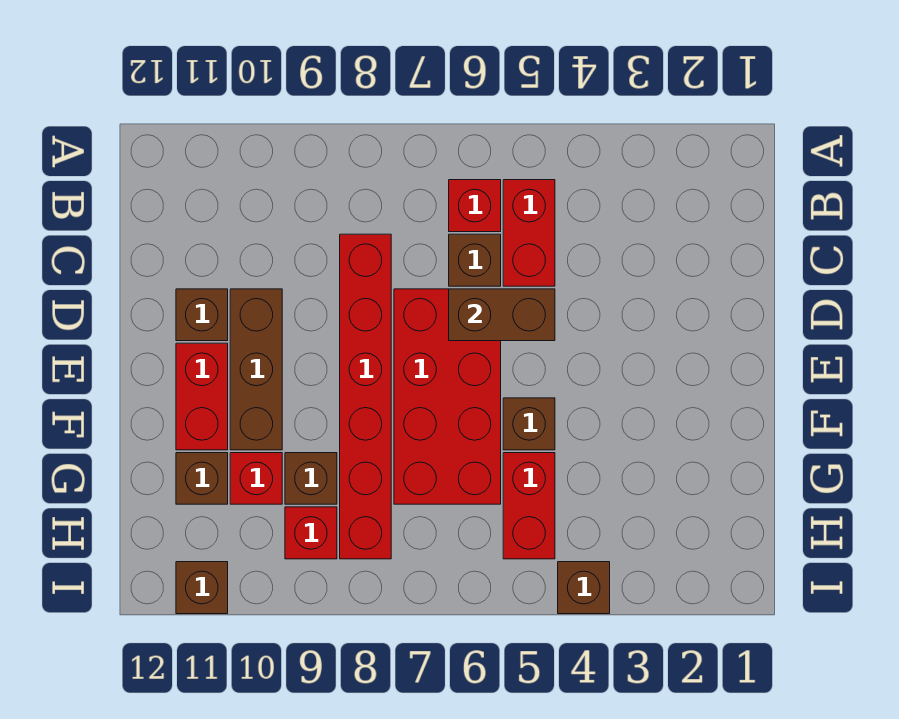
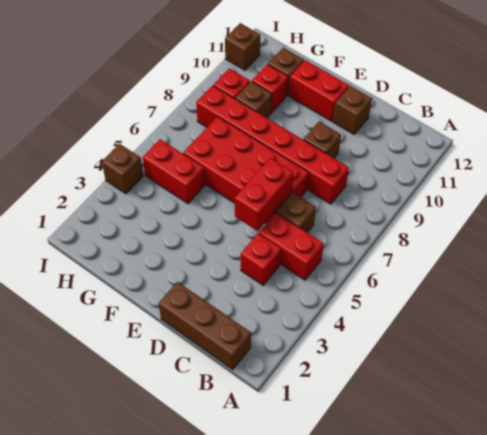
red 1x1 brick [449,180,501,232] -> red 1x1 brick moved to [241,234,281,285]
brown 1x2 brick [449,289,555,341] -> red 1x2 brick [235,158,294,231]
brown 1x3 brick [230,289,282,450] -> brown 1x3 brick moved to [159,282,251,370]
brown 1x1 brick [503,398,555,450] -> brown 1x1 brick moved to [303,121,341,158]

